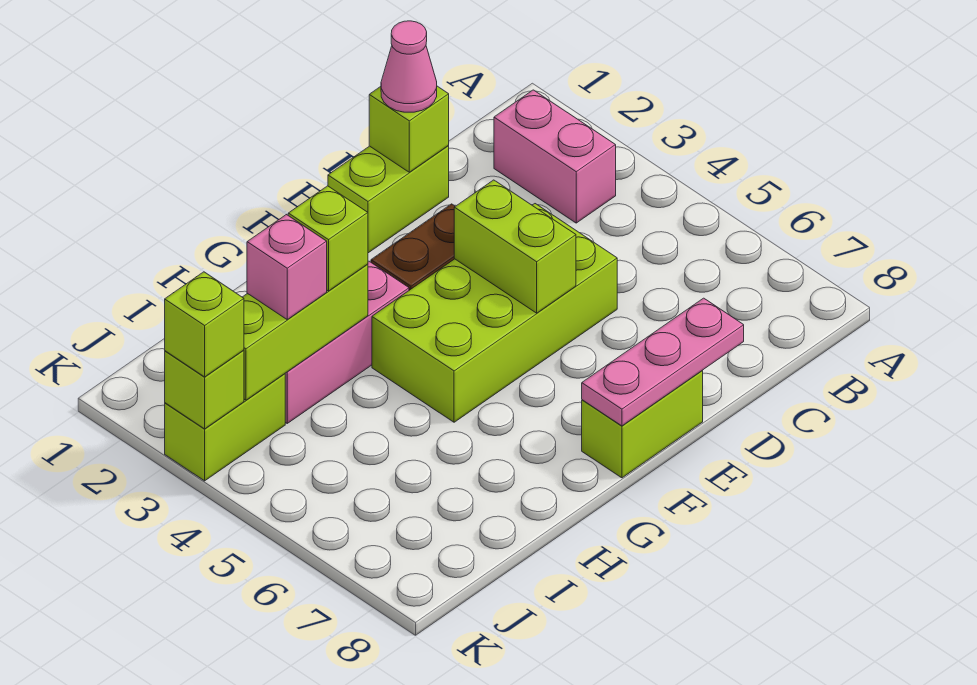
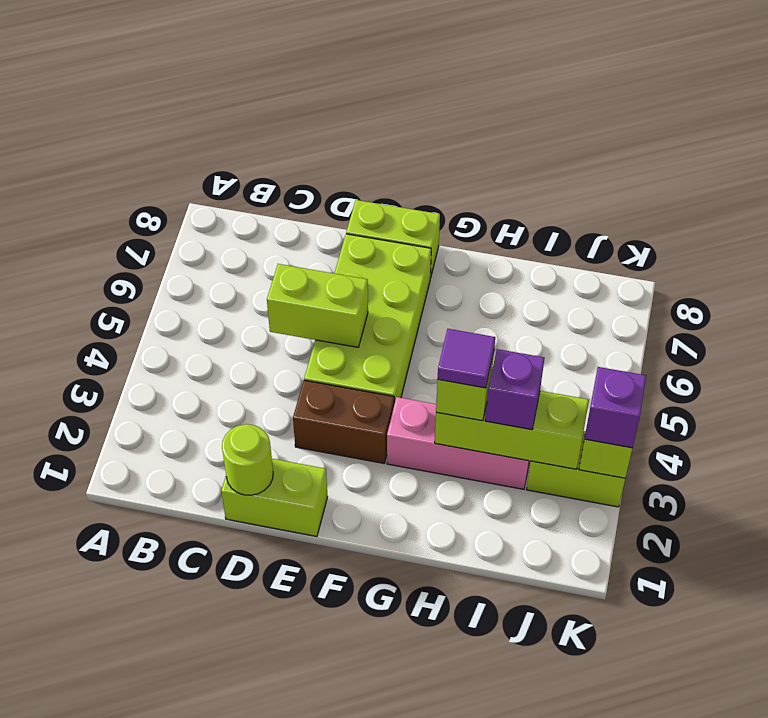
pink 1x2 brick [494,90,616,223] -> none
lime 1x1 brick [369,86,449,172] -> lime 1x1 round brick [222,424,273,495]
pink 1x1 cone [381,21,437,112] -> none
lime 2x4 brick [372,204,617,422] -> lime 2x4 brick turned to [304,234,431,405]
pink 1x3 plate [582,298,744,426] -> none
lime 1x2 brick [454,180,576,313] -> lime 1x2 brick turned to [267,264,368,347]
none -> purple 1x1 tile [438,329,495,388]
pink 1x1 brick [247,215,327,319] -> purple 1x1 brick [485,349,544,430]
lime 1x1 brick [165,272,244,377] -> purple 1x1 brick [585,367,646,448]

